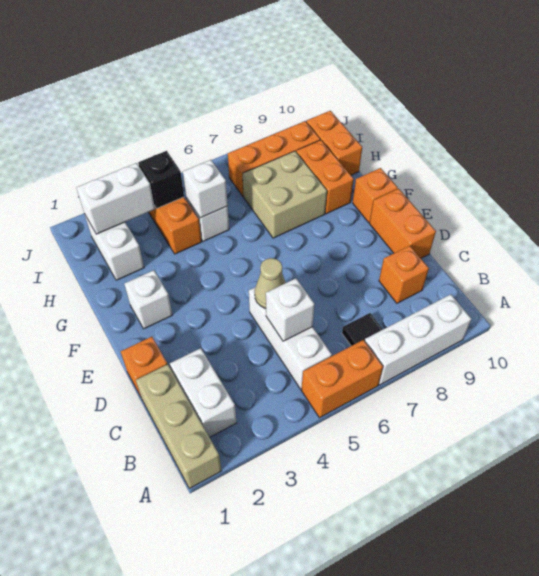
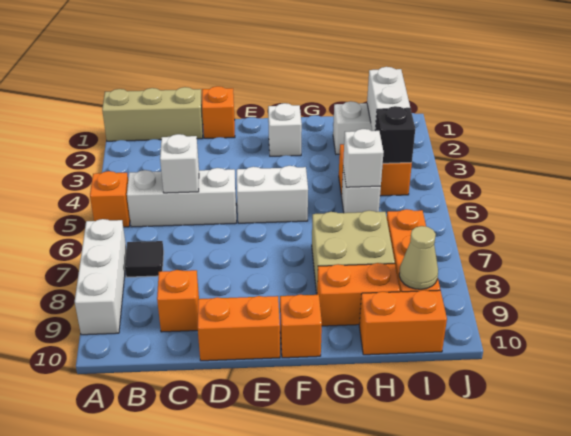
orange 1x2 brick [301,340,383,418] -> orange 1x1 brick [90,171,130,227]
white 1x2 brick [170,348,237,437] -> white 1x2 brick moved to [237,166,308,223]
tan 1x1 cone [255,258,286,308] -> tan 1x1 cone moved to [399,226,438,289]

